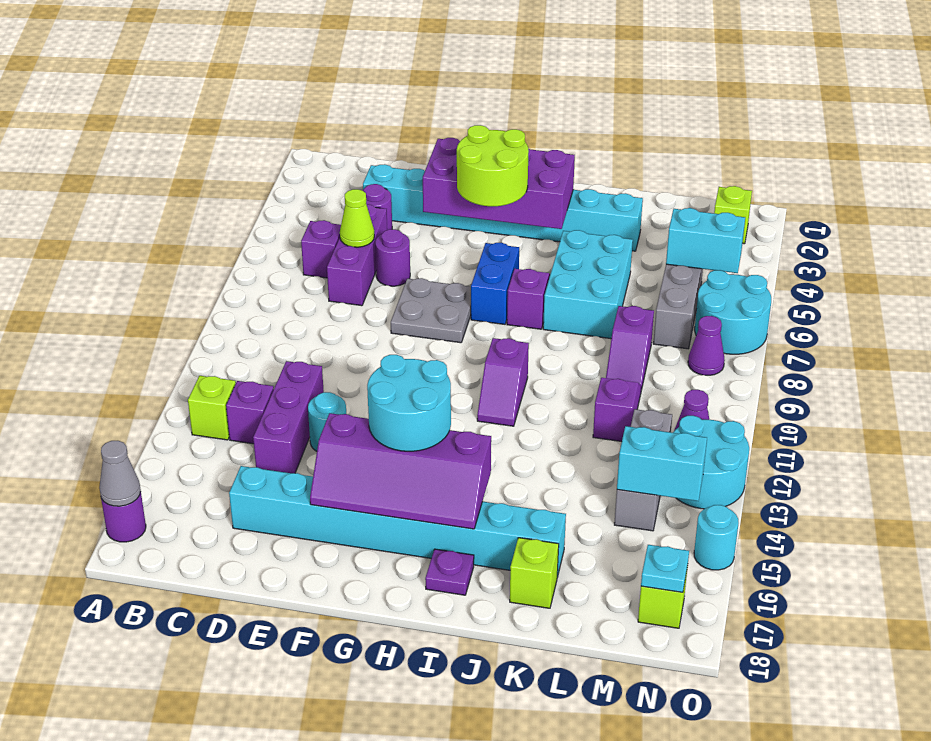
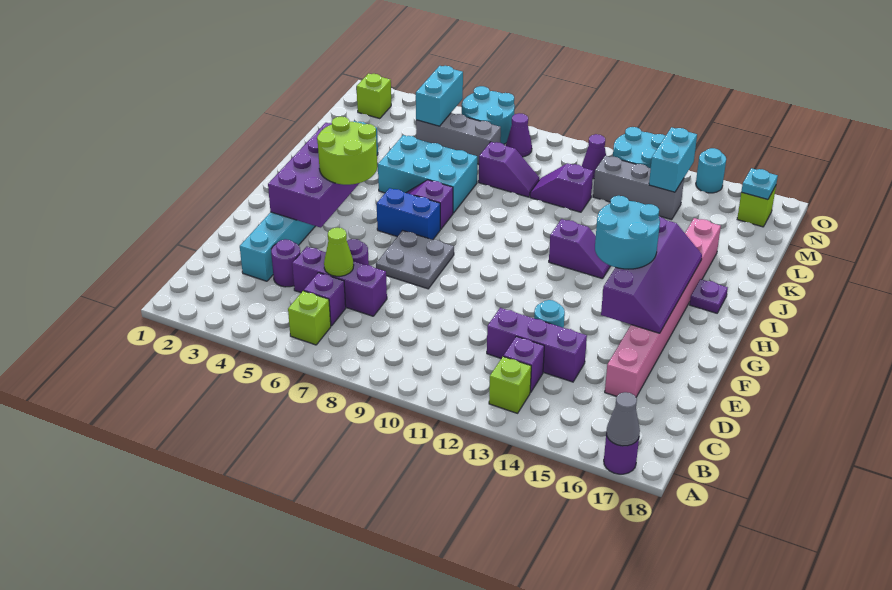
cyan 1x8 brick [229,466,566,577] -> pink 1x8 brick [605,218,721,397]
purple 1x2 slope [477,338,529,426] -> purple 1x2 slope moved to [549,219,610,279]
lime 1x1 brick [510,538,559,608] -> lime 1x1 brick moved to [288,291,331,345]

